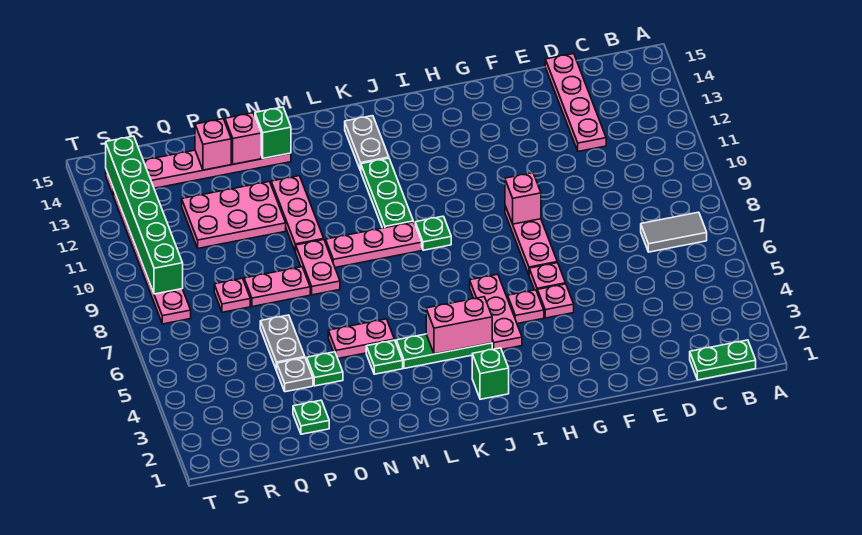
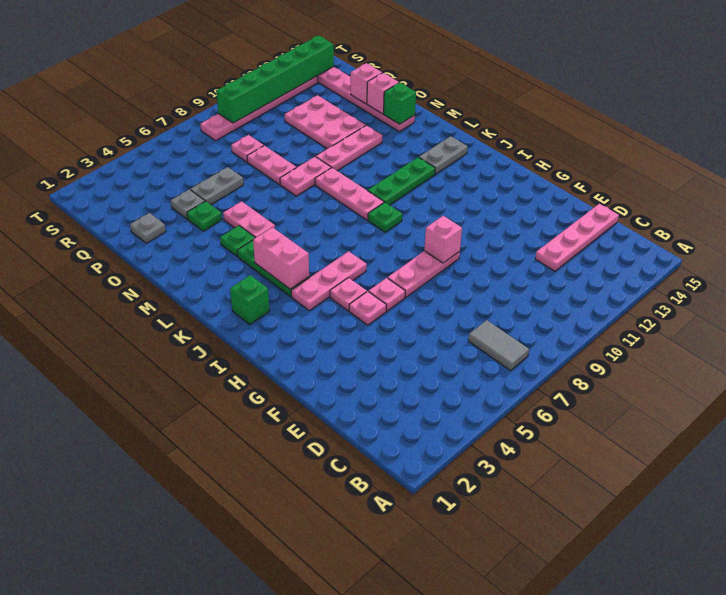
green 1x2 plate [690,340,756,380] -> none
green 1x1 plate [293,400,329,434] -> grey 1x1 plate [130,213,166,243]

